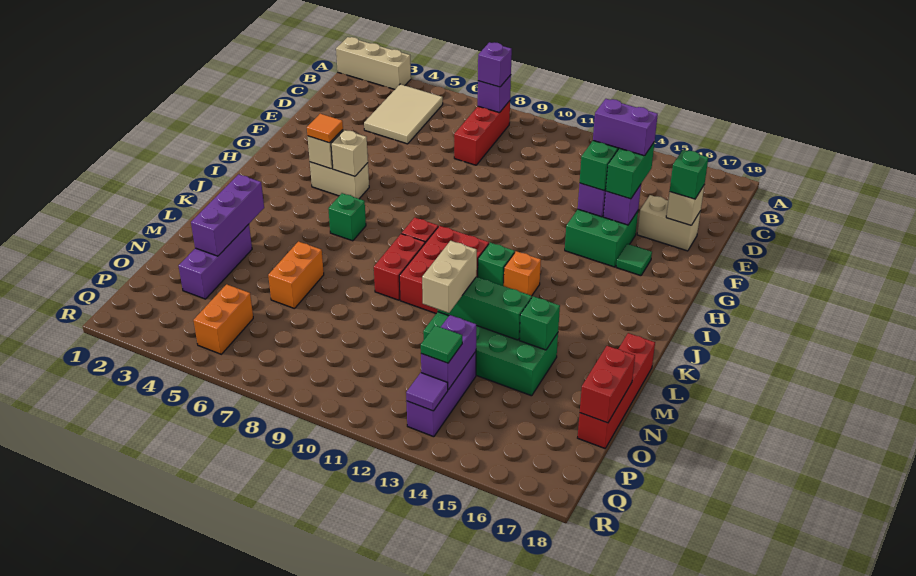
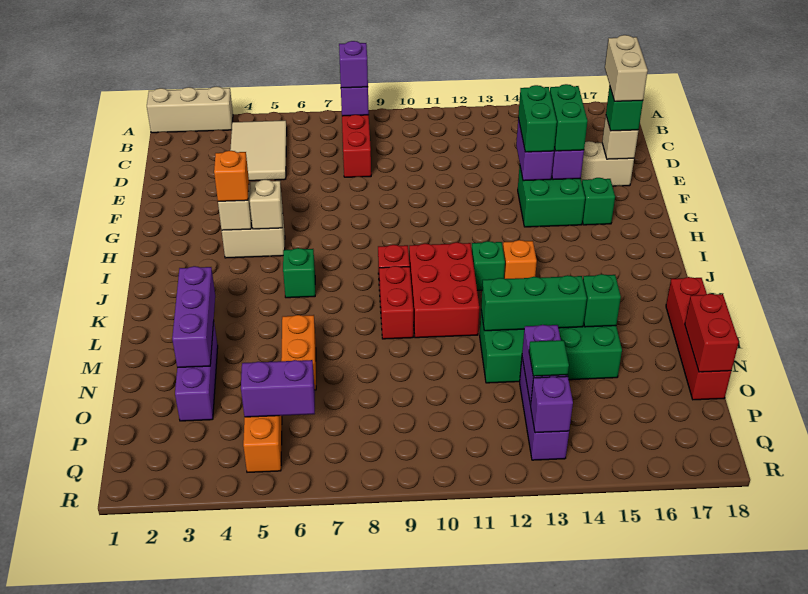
purple 1x2 brick [593,99,658,156] -> purple 1x2 brick moved to [241,360,315,417]
green 1x1 tile [616,244,652,276] -> green 1x1 brick [582,178,615,225]
orange 1x1 tile [307,114,343,143] -> orange 1x1 brick [214,151,249,201]
tan 1x2 brick [422,241,477,313] -> tan 1x2 brick moved to [605,35,648,101]
purple 1x1 tile [406,373,448,411] -> purple 1x1 brick [530,376,573,433]

